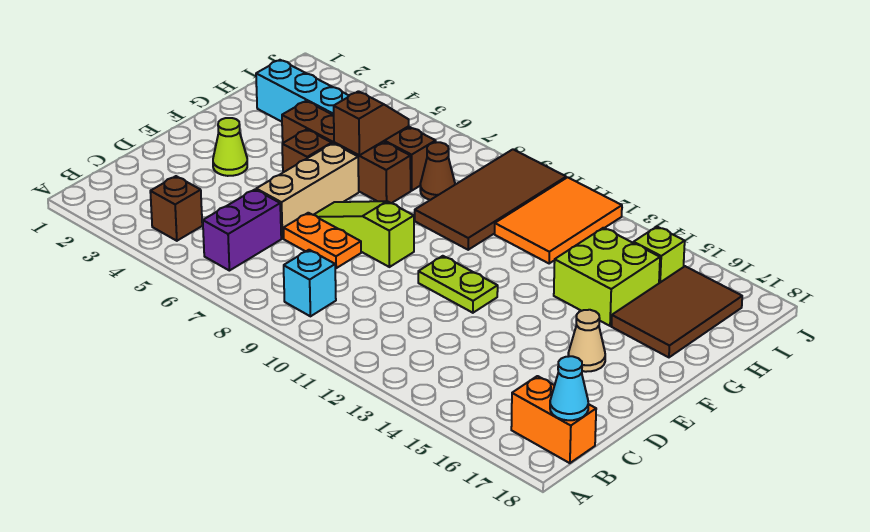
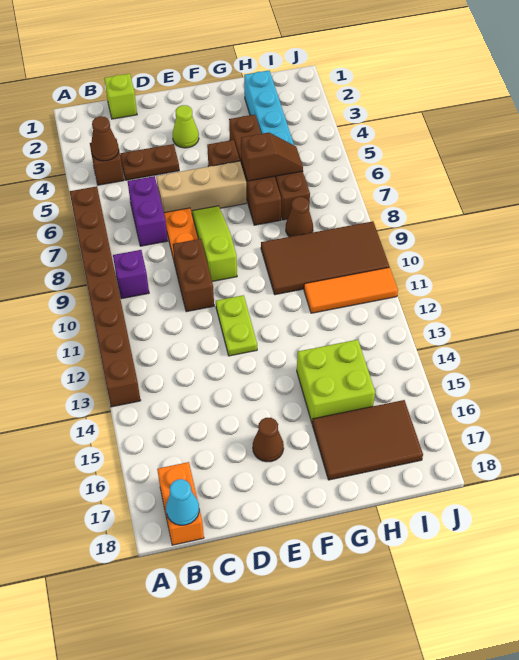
none -> brown 1x8 brick [70,186,141,407]
none -> brown 1x1 cone [91,116,119,161]
purple 1x2 brick [203,190,281,271] -> purple 1x2 brick turned to [128,176,168,246]
cyan 1x1 brick [284,250,336,316] -> purple 1x1 brick [113,250,149,299]
none -> brown 1x2 plate [120,144,179,180]
none -> brown 1x2 brick [173,239,214,312]
tan 1x1 cone [568,310,605,372] -> brown 1x1 cone [253,418,284,462]
orange 2x3 tile [495,177,622,264] -> orange 1x3 tile [304,267,398,313]
lime 1x1 brick [634,227,685,283] -> lime 1x1 brick moved to [104,74,137,119]

